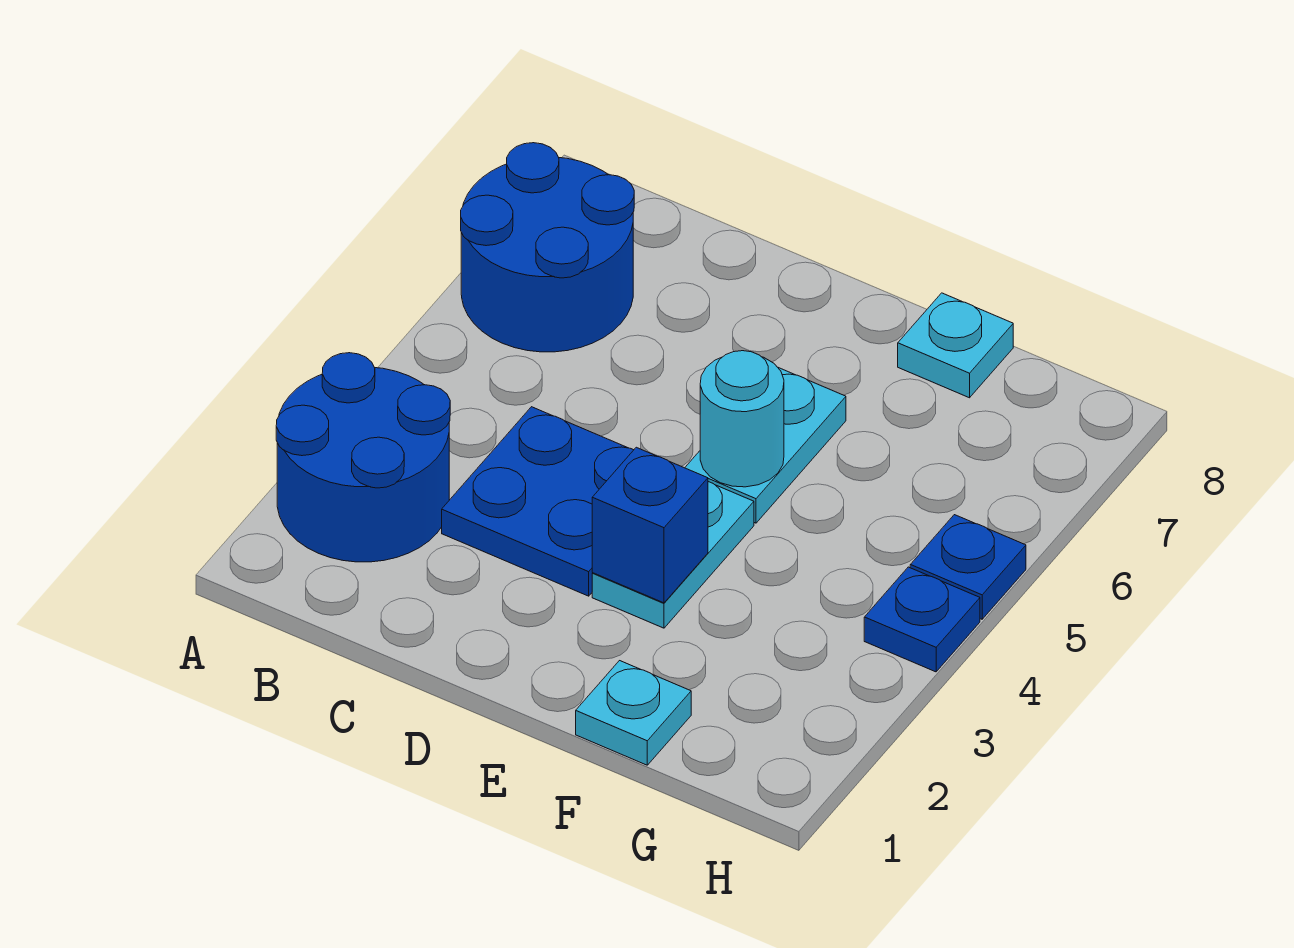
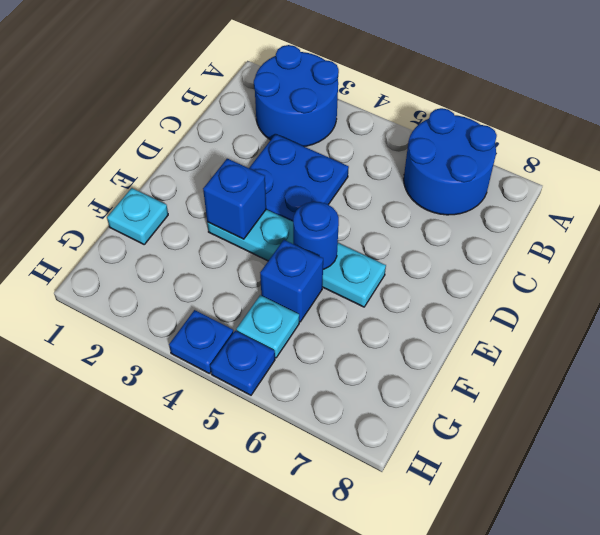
cyan 1x1 round brick [700,351,784,487] -> blue 1x1 round brick [293,202,339,269]
none -> blue 1x1 brick [260,240,323,322]
cyan 1x1 plate [898,293,1013,398] -> cyan 1x1 plate moved to [236,295,299,358]

